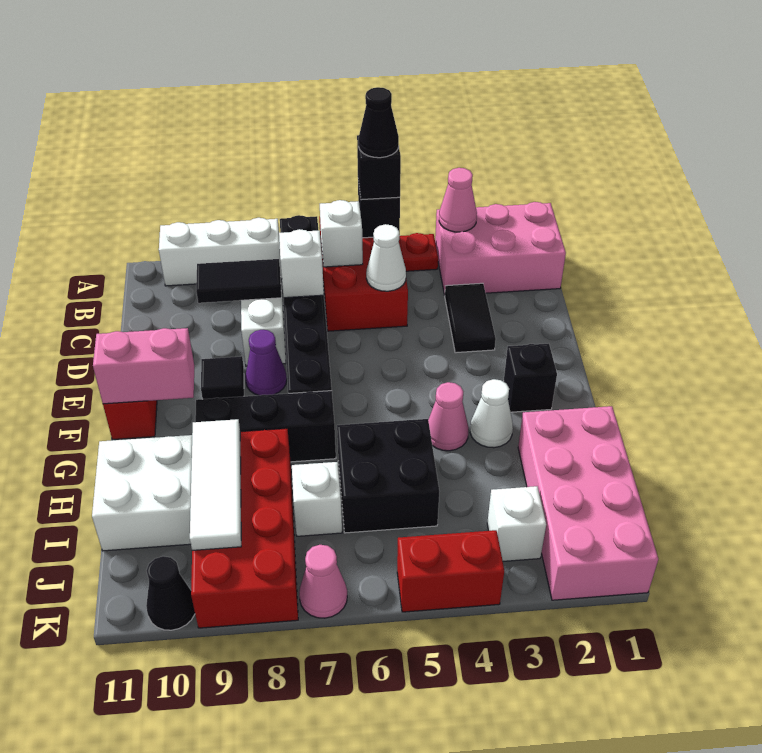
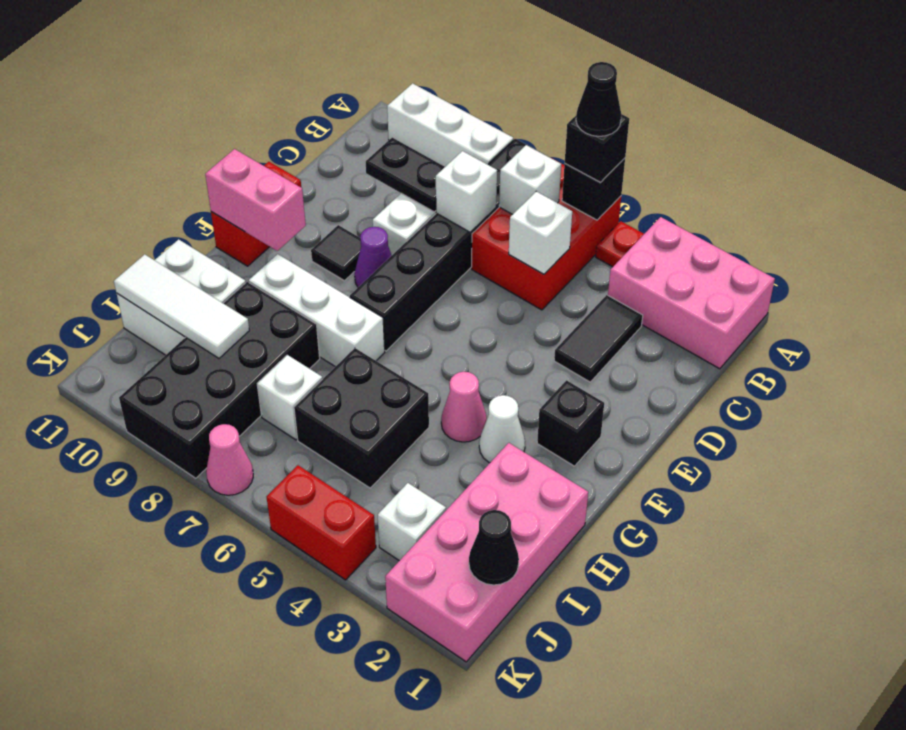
pink 1x1 cone [439,168,477,232] -> none
white 1x1 cone [366,224,406,291] -> white 1x1 brick [509,191,572,274]
black 1x2 tile [196,259,281,303] -> black 1x2 plate [366,138,445,212]
black 1x3 brick [195,391,336,462] -> white 1x3 brick [249,254,385,367]
red 2x4 brick [191,429,298,628] -> black 2x4 brick [119,282,320,478]
white 1x3 tile [190,419,241,550] -> white 1x3 tile turned to [114,254,249,358]
black 1x1 cone [146,556,195,630] -> black 1x1 cone moved to [469,510,519,585]

